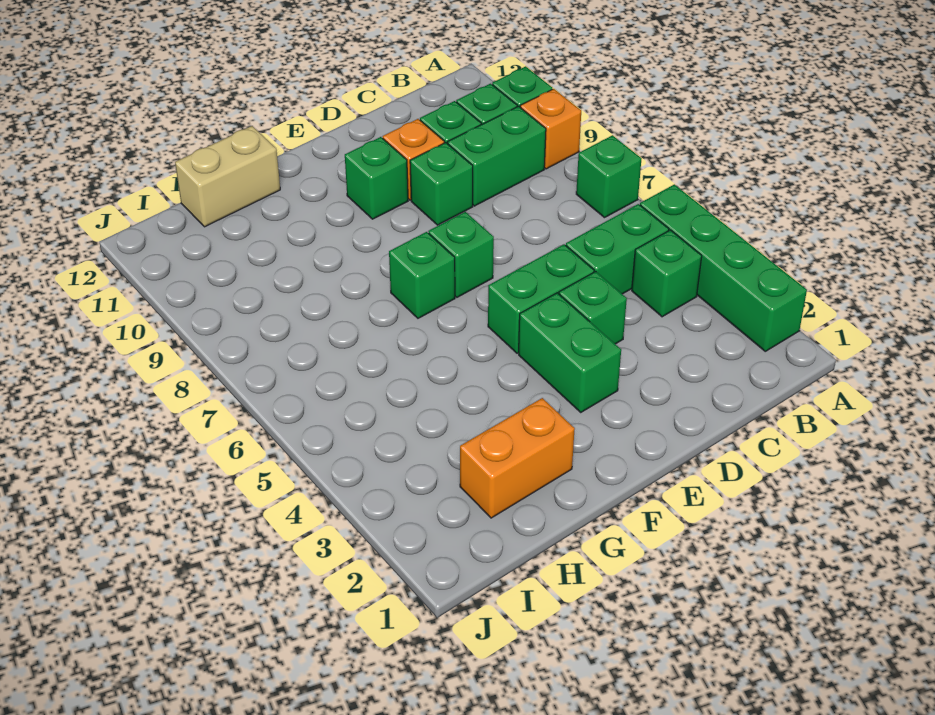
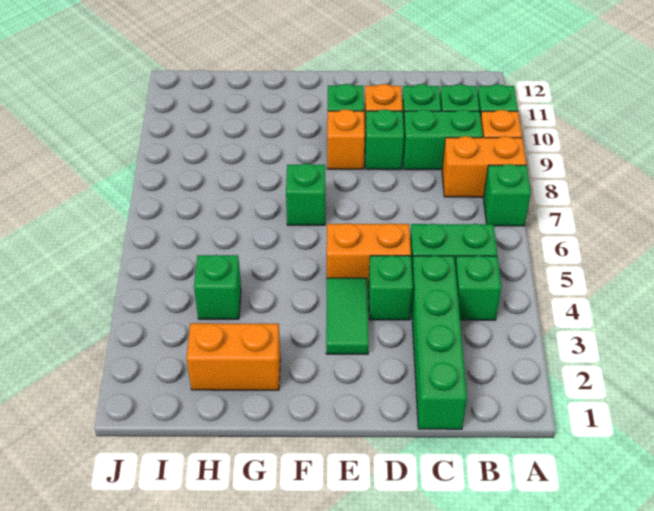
green 1x4 brick [640,184,807,351] -> green 1x4 brick moved to [411,256,467,429]
none -> orange 1x2 brick [442,136,526,197]
green 1x2 brick [488,244,594,353] -> orange 1x2 brick [327,223,411,287]
green 1x2 brick [519,293,621,412] -> green 1x2 tile [326,278,369,354]
green 1x1 brick [428,212,494,297] -> green 1x1 brick moved to [194,255,241,319]
none -> orange 1x1 brick [327,109,365,169]
tan 1x2 brick [175,126,280,227] -> none

